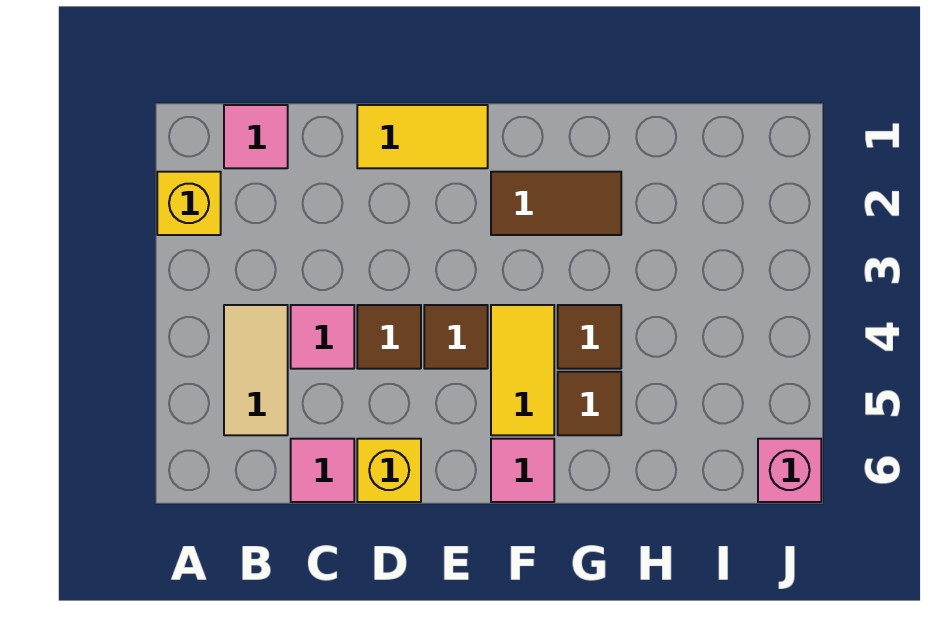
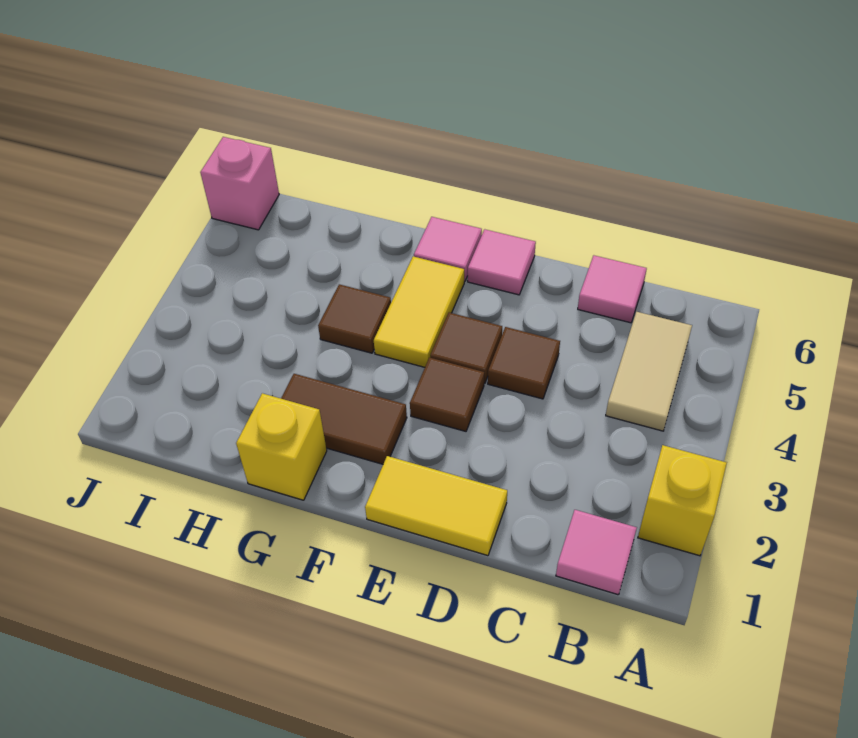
pink 1x1 tile [291,305,354,369] -> pink 1x1 tile moved to [468,229,536,295]
yellow 1x1 brick [357,439,421,502] -> yellow 1x1 brick moved to [236,393,327,500]
brown 1x1 tile [558,372,621,435] -> brown 1x1 tile moved to [410,358,484,431]

